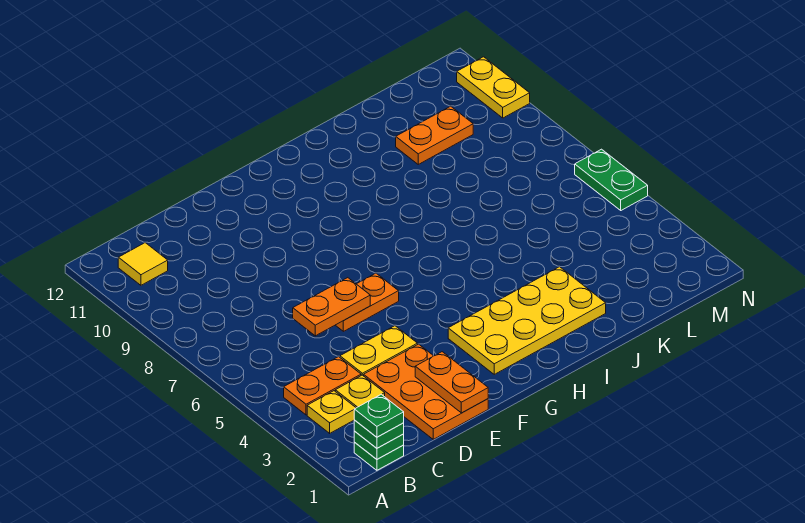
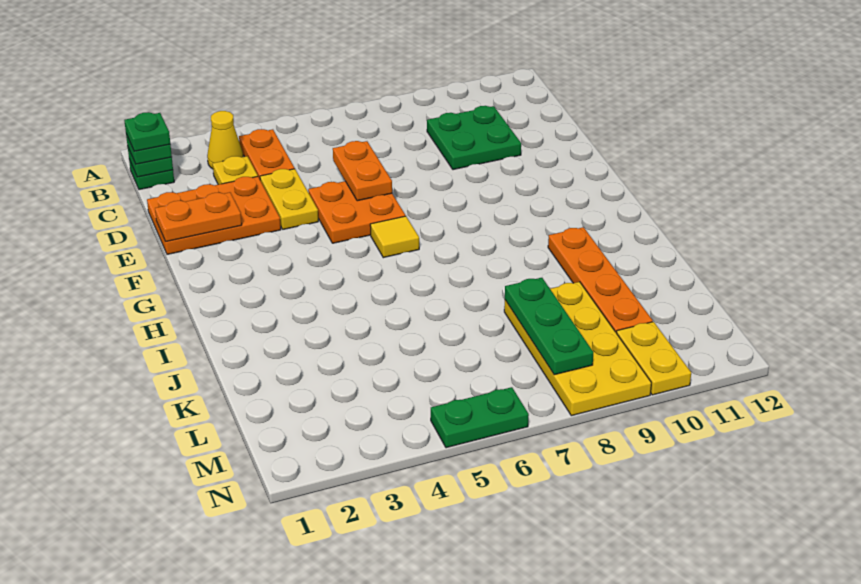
yellow 1x1 plate [307,391,356,433] -> yellow 1x1 cone [207,111,243,169]
yellow 1x1 tile [118,243,168,285] -> yellow 1x1 tile moved to [370,216,419,258]
none -> green 2x2 plate [427,106,521,170]
orange 1x2 plate [336,273,399,331] -> orange 2x2 plate [308,181,405,243]
yellow 2x4 plate [448,267,606,374] -> yellow 2x4 plate moved to [504,282,651,416]
none -> green 1x3 plate [505,278,593,375]
orange 1x2 plate [396,106,473,164] -> orange 1x4 plate [548,227,653,333]
yellow 1x2 plate [457,57,530,118] -> yellow 1x2 plate turned to [617,322,691,395]

